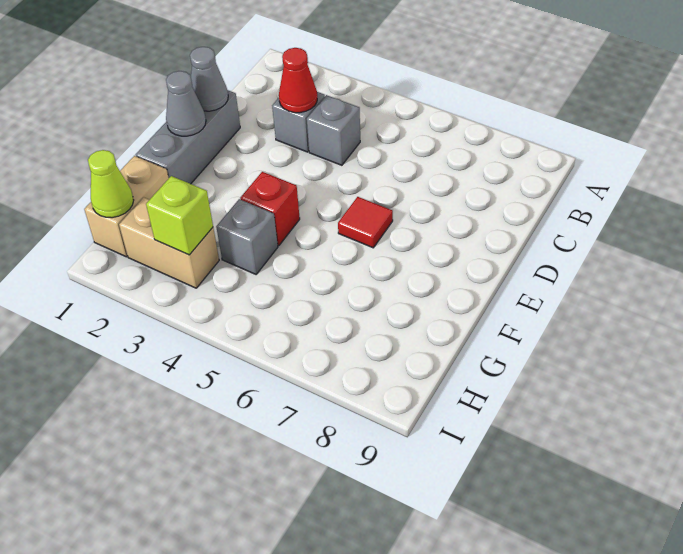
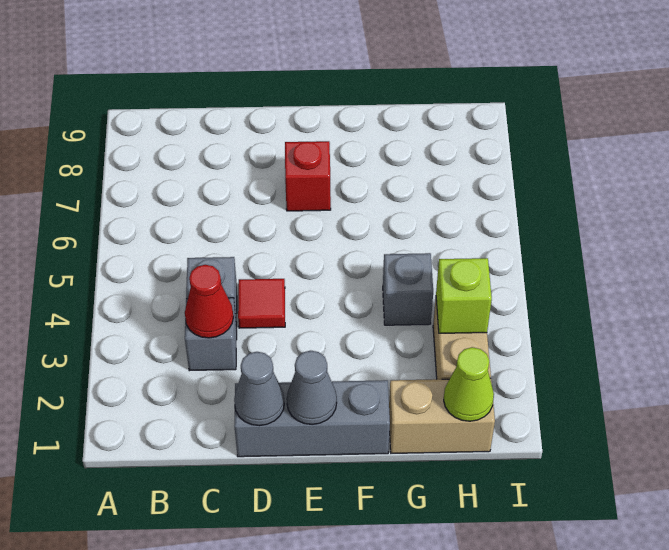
red 1x1 tile [338,197,393,248] -> red 1x1 tile moved to [238,279,285,328]
red 1x1 brick [240,172,300,246] -> red 1x1 brick moved to [285,141,331,211]

